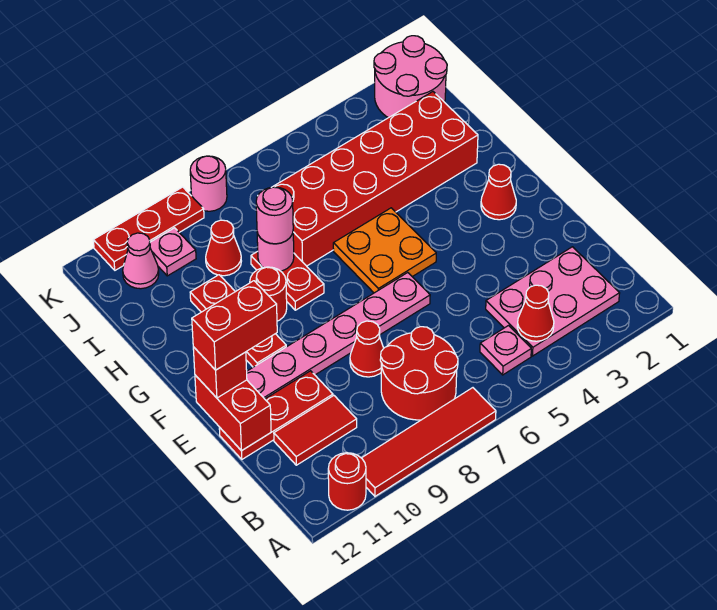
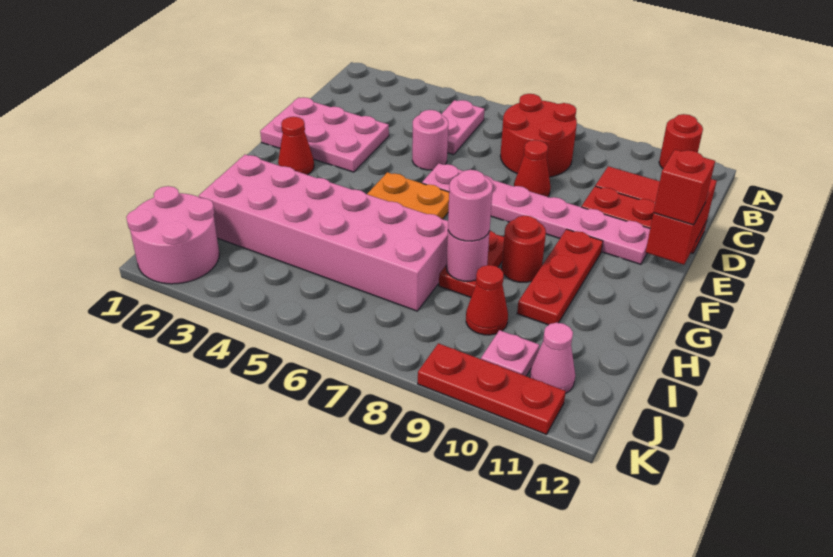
red 1x4 tile [362,388,496,496] -> none
pink 2x3 plate [486,247,620,356] -> pink 2x3 plate moved to [260,97,389,172]
red 1x1 cone [517,285,554,341] -> none
pink 1x1 plate [480,326,531,375] -> pink 1x2 plate [441,100,484,155]
red 1x2 brick [192,281,277,370] -> none
red 2x6 brick [273,92,478,266] -> pink 2x6 brick [199,155,448,311]
pink 1x1 round brick [190,156,227,211] -> pink 1x1 round brick moved to [412,110,448,170]

